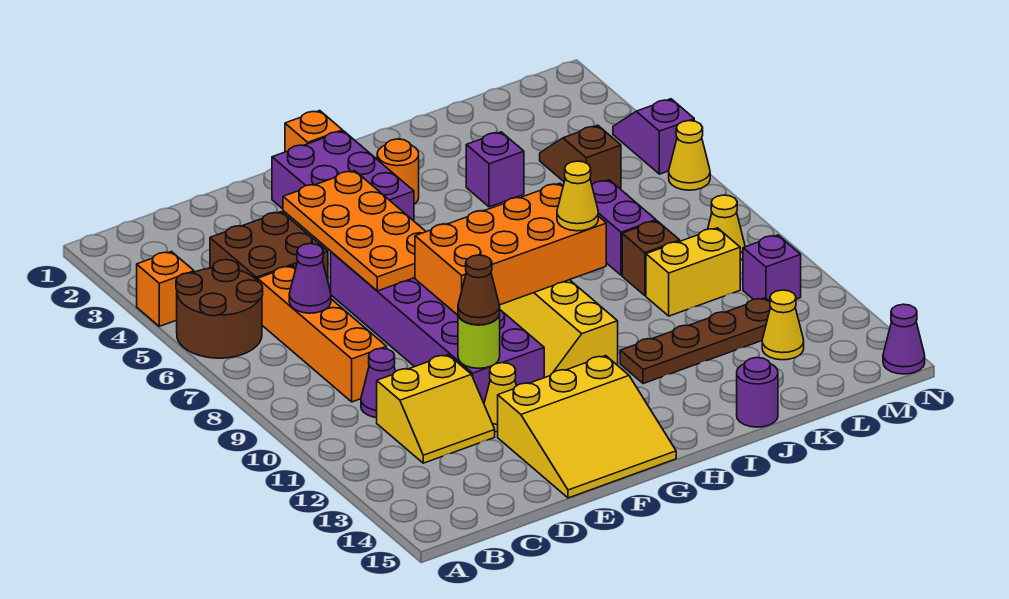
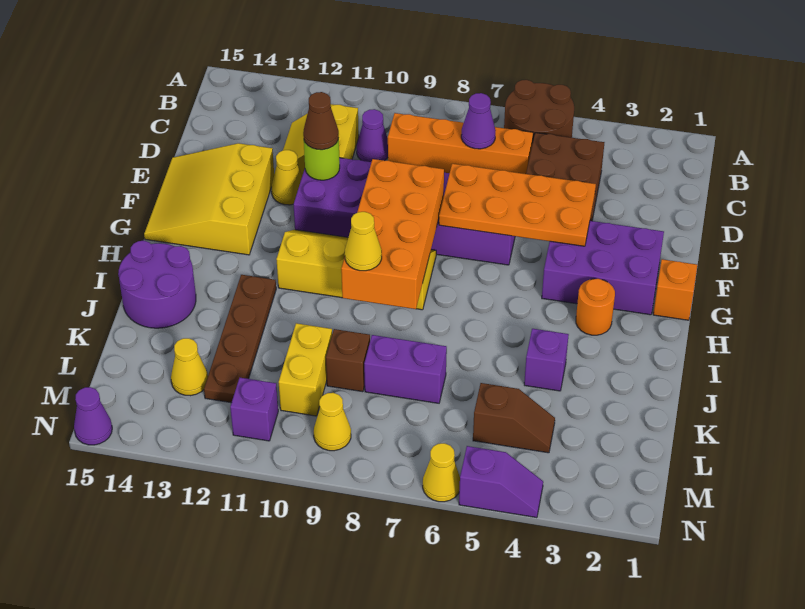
orange 1x1 brick [137,251,194,326] -> none
purple 1x1 round brick [737,358,778,427] -> purple 2x2 round brick [118,241,196,328]

